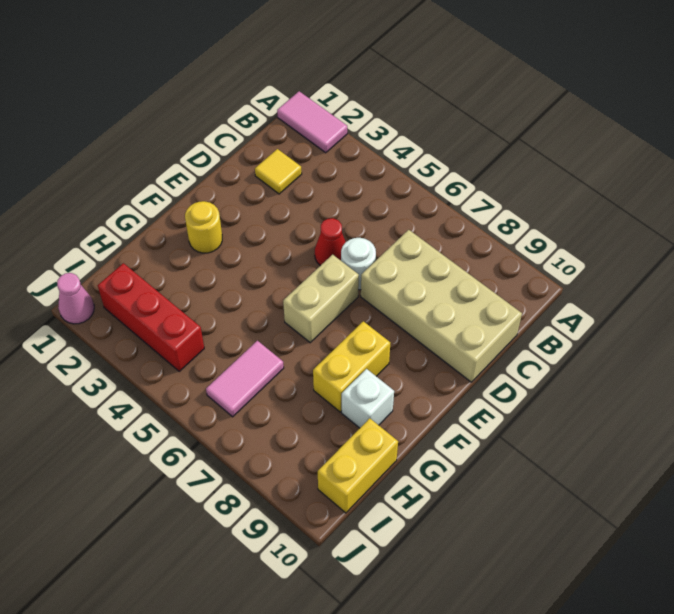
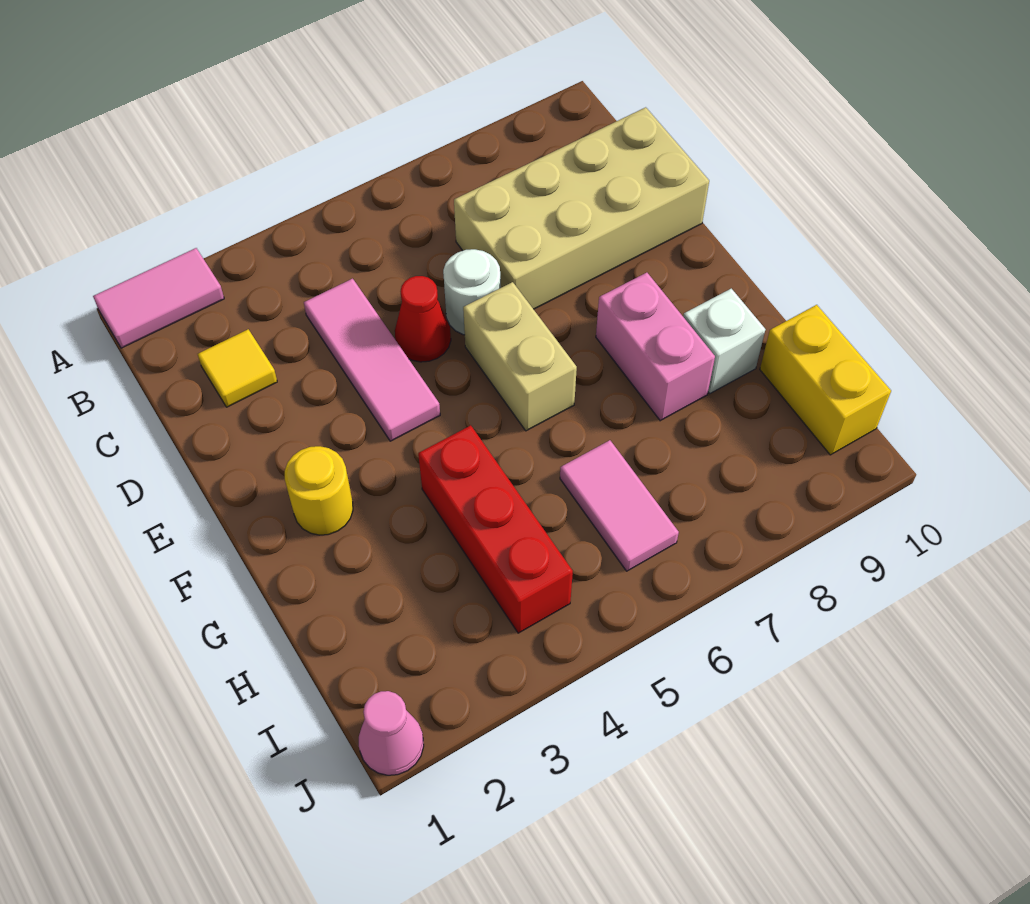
none -> pink 1x3 tile [304,279,440,441]
yellow 1x2 brick [313,321,390,412] -> pink 1x2 brick [596,273,715,421]
red 1x3 brick [98,263,204,371] -> red 1x3 brick turned to [418,425,573,633]

